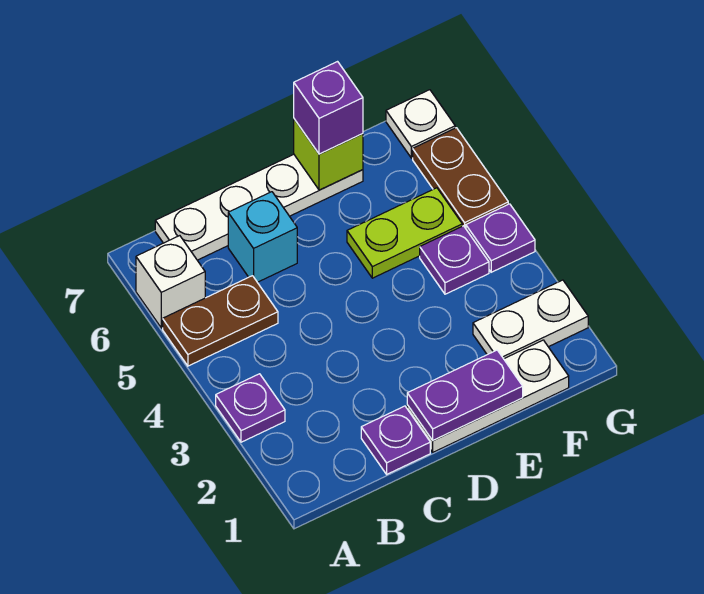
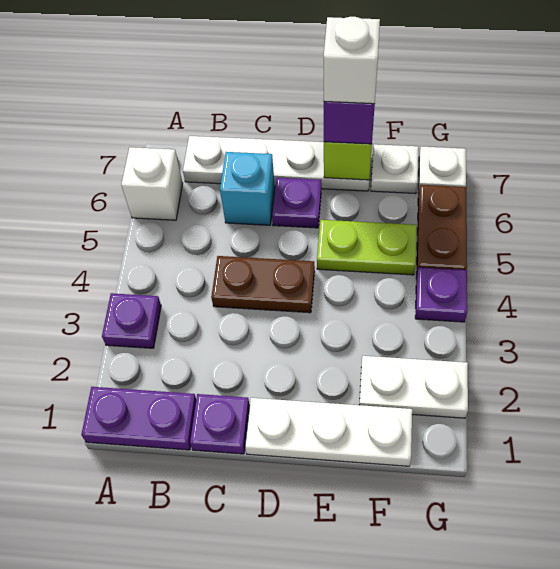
brown 1x2 plate [163,276,278,366] -> brown 1x2 plate moved to [211,256,315,313]
purple 1x2 plate [407,350,523,440] -> purple 1x2 plate moved to [81,387,196,450]
none -> white 1x1 brick [324,17,380,104]
purple 1x1 plate [420,226,489,294] -> purple 1x1 plate moved to [272,178,321,228]
none -> white 1x1 plate [371,144,418,194]

